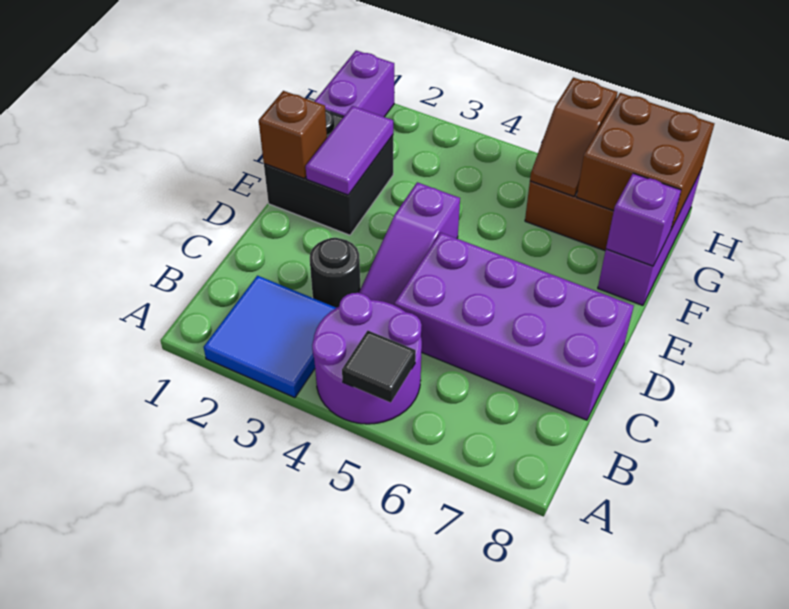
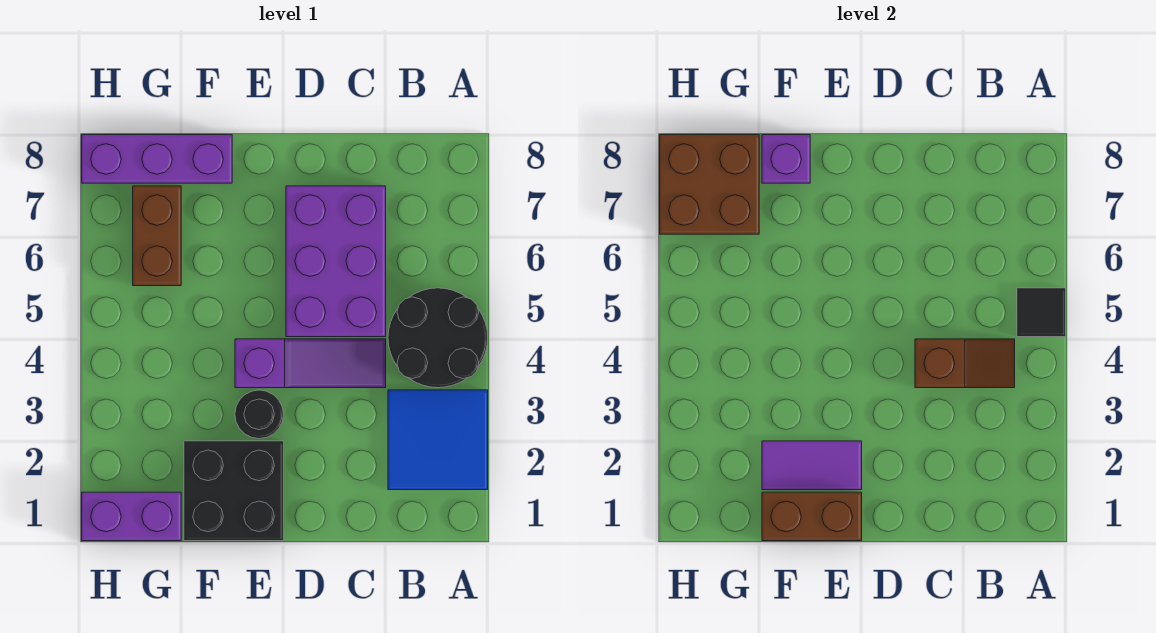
purple 2x2 round brick [312,293,422,424] -> black 2x2 round brick [388,288,488,388]
black 1x1 round brick [310,238,361,308] -> black 1x1 round brick moved to [235,390,283,439]
purple 2x4 brick [395,233,634,420] -> purple 2x3 brick [286,186,386,337]
brown 1x1 brick [259,91,327,178] -> brown 1x2 brick [762,492,862,541]
brown 1x2 slope [530,77,618,196] -> brown 1x2 slope moved to [915,339,1015,388]

